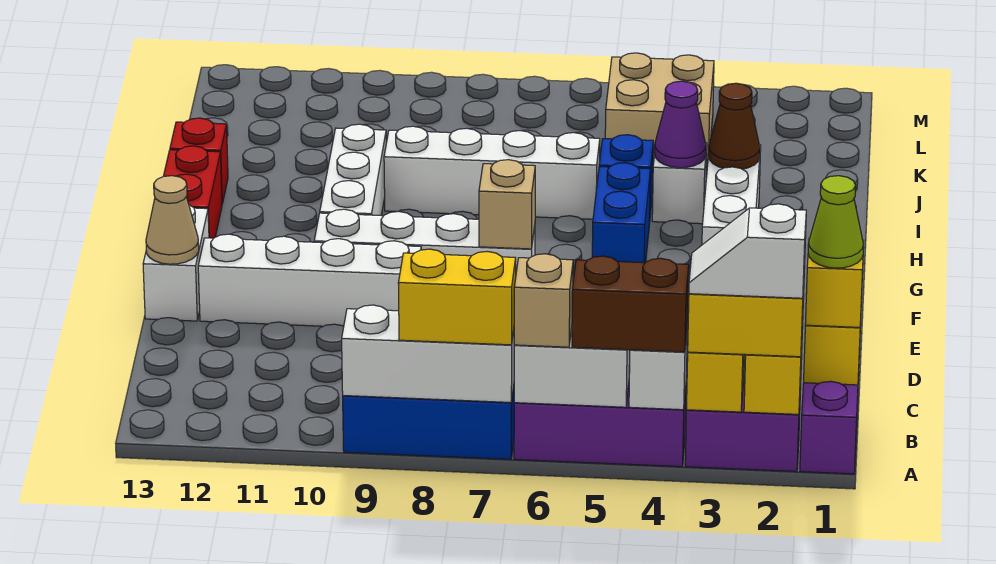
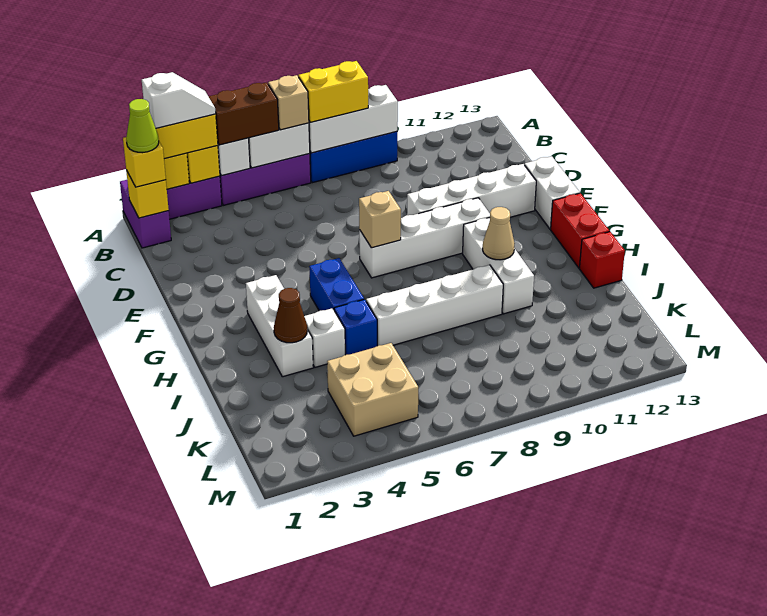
tan 1x1 cone [146,176,199,264] -> tan 1x1 cone moved to [483,207,515,260]
purple 1x1 cone [655,81,706,168] -> none

